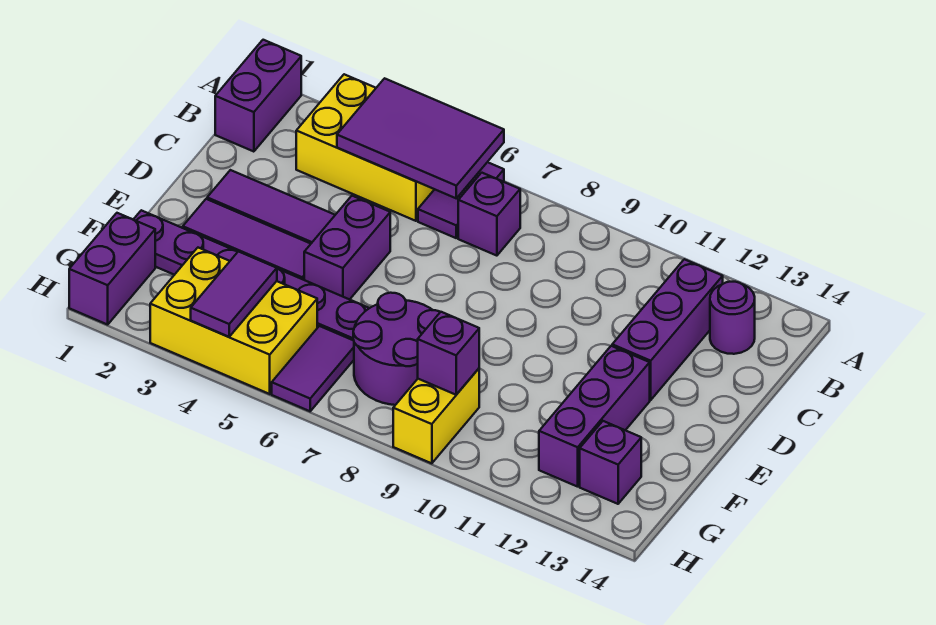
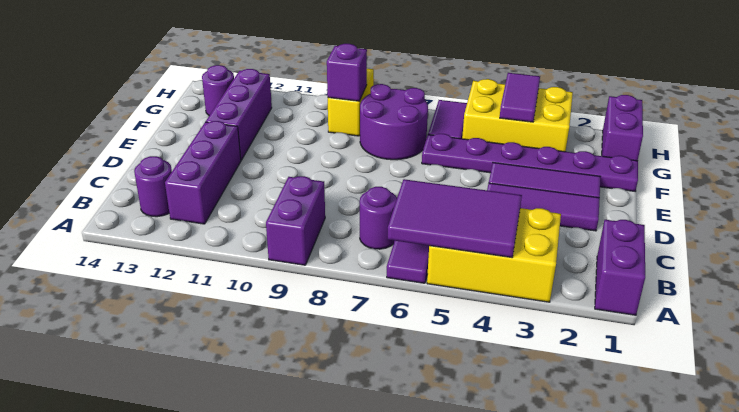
purple 1x1 brick [458,173,520,256] -> purple 1x1 round brick [360,187,397,249]
purple 1x2 brick [304,196,390,300] -> purple 1x2 brick moved to [266,176,325,265]
purple 1x1 brick [580,421,641,504] -> purple 1x1 round brick [202,65,234,116]

